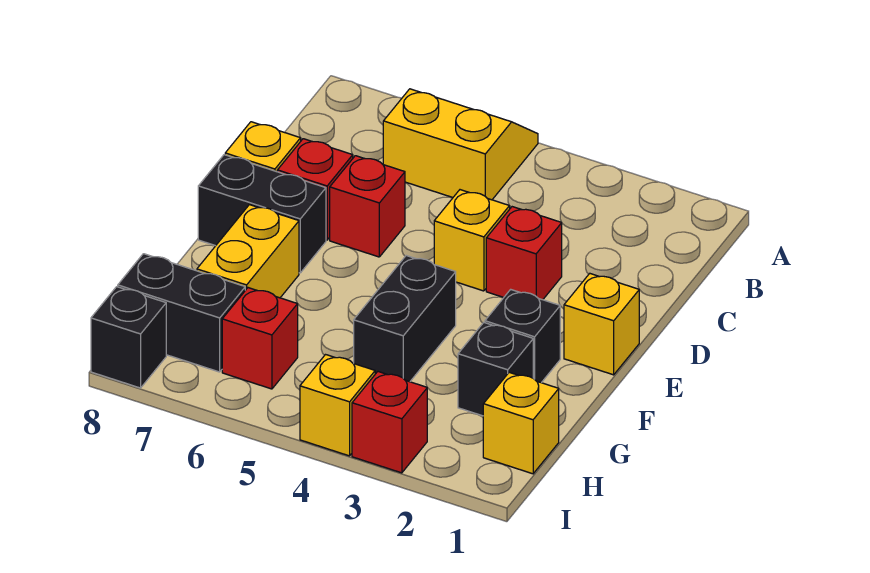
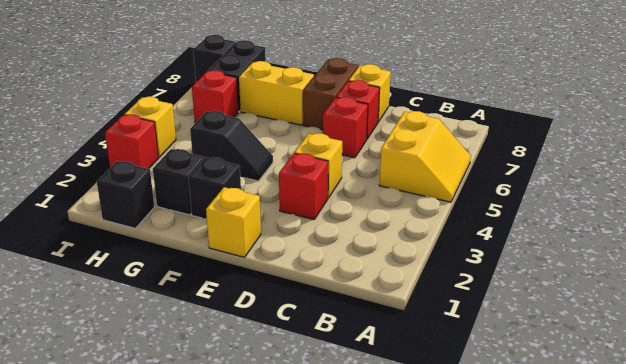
black 1x2 brick [198,155,326,273] -> brown 1x2 brick [303,58,358,130]
black 1x2 brick [354,256,456,382] -> black 1x2 slope [190,111,273,181]
yellow 1x1 brick [483,372,559,474] -> black 1x1 brick [97,161,154,228]

